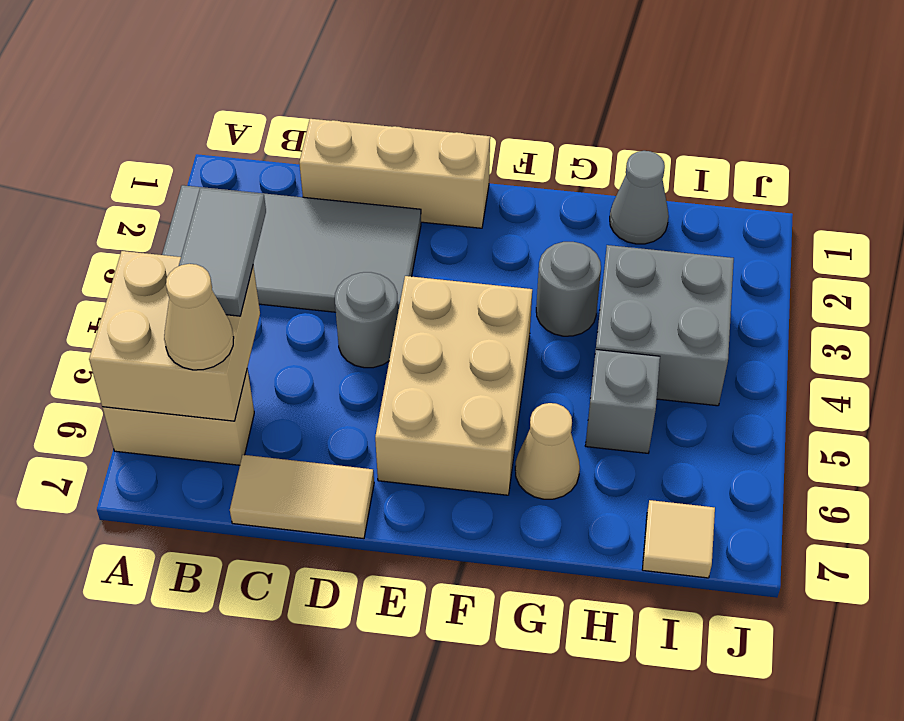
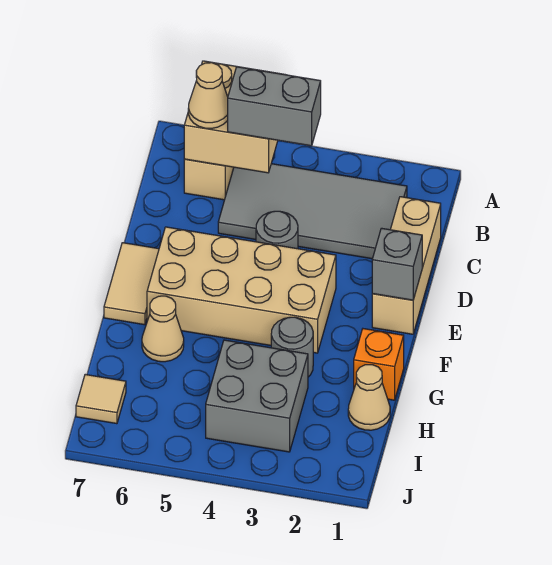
grey 2x4 tile [162,185,421,312] -> grey 2x4 tile turned to [218,164,407,259]
grey 1x2 tile [179,188,266,316] -> grey 1x2 brick [228,67,321,146]
tan 1x2 tile [230,455,374,539] -> tan 1x2 tile moved to [104,243,159,325]
tan 2x3 brick [375,276,532,495] -> tan 2x4 brick [147,227,336,353]
none -> orange 1x1 brick [354,329,404,400]
grey 1x1 cone [610,151,669,244] -> tan 1x1 cone [348,365,390,430]
grey 1x1 brick [585,350,660,453] -> grey 1x1 brick moved to [372,228,422,300]

